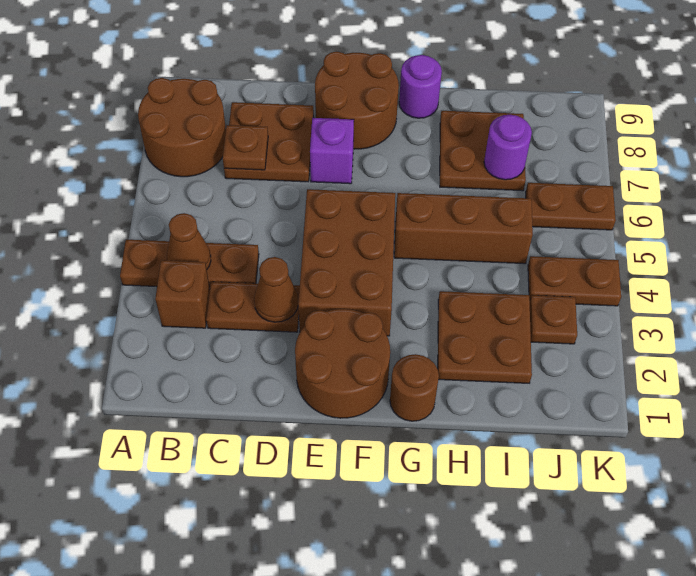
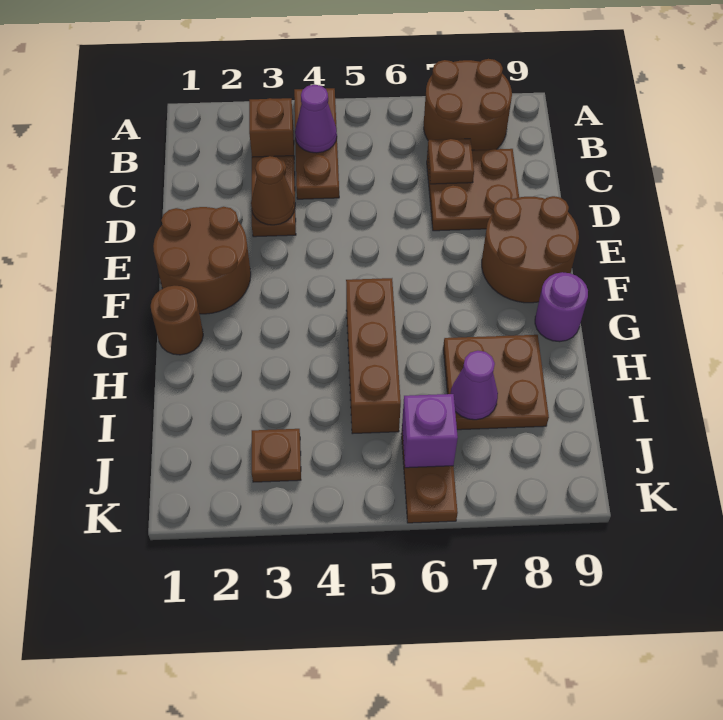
brown 1x1 cone [167,213,211,269] -> purple 1x1 cone [295,85,337,153]
brown 2x3 brick [298,189,395,336] -> none
purple 1x1 brick [310,118,354,184] -> purple 1x1 brick moved to [402,394,458,468]
brown 2x2 plate [438,291,532,383] -> none
purple 1x1 round brick [484,115,532,180] -> purple 1x1 cone [451,351,498,420]
brown 1x2 plate [528,256,621,306] -> none

